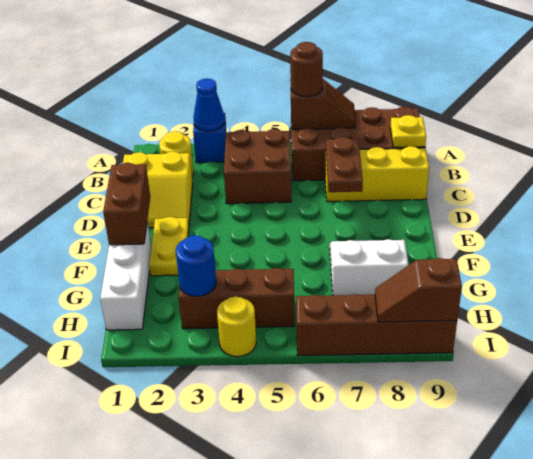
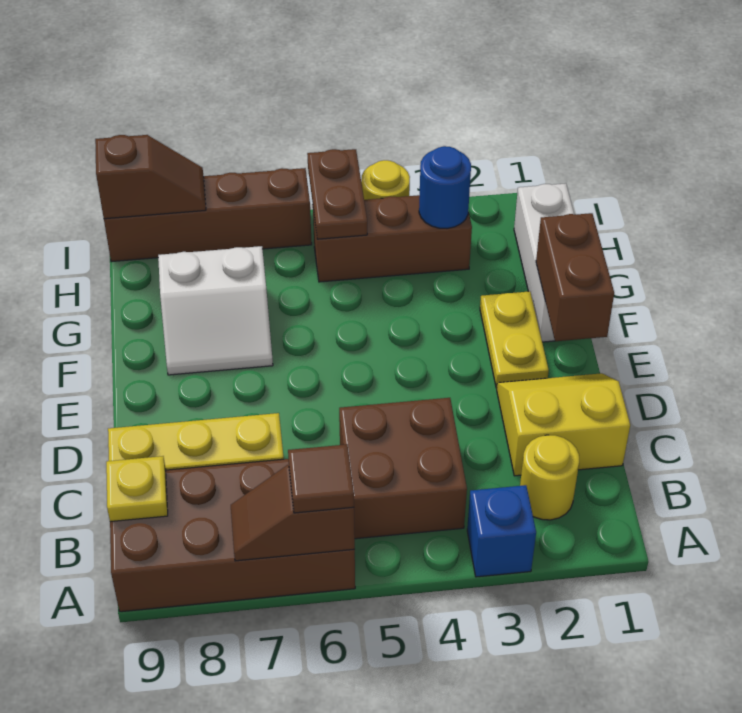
blue 1x1 cone [193,79,225,131] -> none
brown 1x1 round brick [290,42,323,96] -> brown 1x1 tile [288,444,354,513]
brown 1x2 plate [326,137,363,192] -> brown 1x2 plate moved to [307,149,367,239]

